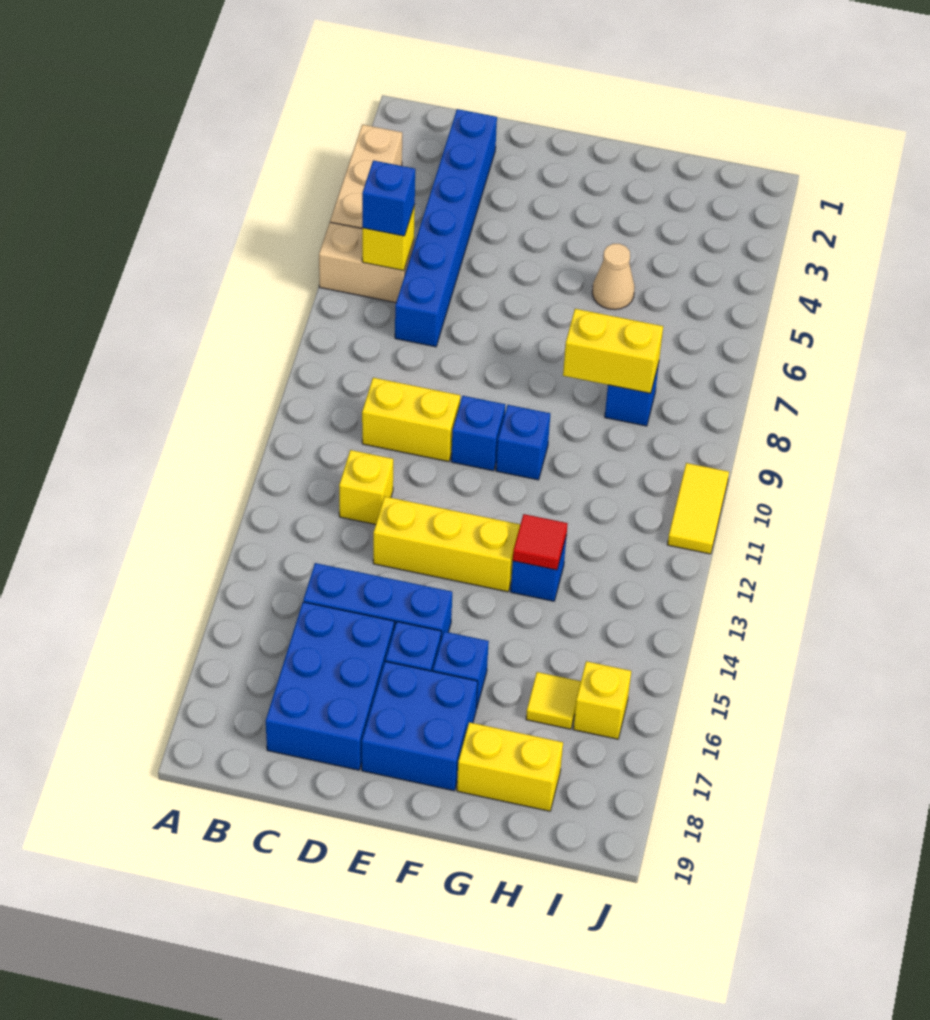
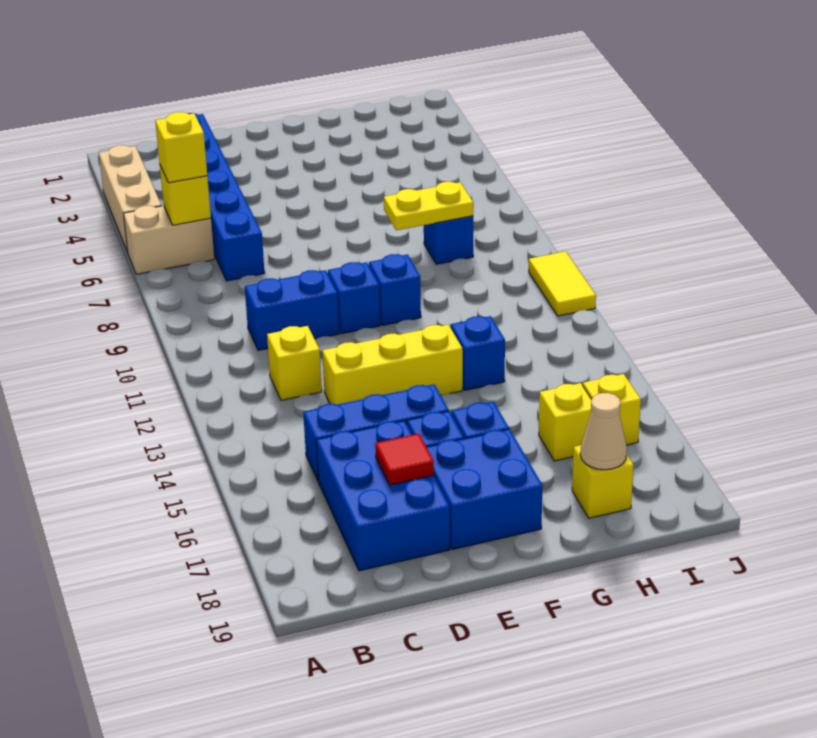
blue 1x1 brick [362,160,415,236] -> yellow 1x1 brick [155,112,207,183]
yellow 1x2 brick [362,378,460,462] -> blue 1x2 brick [245,270,339,350]
tan 1x1 cone [592,244,635,310] -> tan 1x1 cone moved to [580,393,627,470]
yellow 1x2 brick [563,309,663,393] -> yellow 1x2 plate [384,182,473,230]
red 1x1 tile [513,514,568,570] -> red 1x1 tile moved to [375,434,434,485]
yellow 1x2 brick [457,722,563,811] -> yellow 1x1 brick [572,445,634,518]
yellow 1x1 tile [526,672,581,729] -> yellow 1x1 brick [539,383,592,461]

